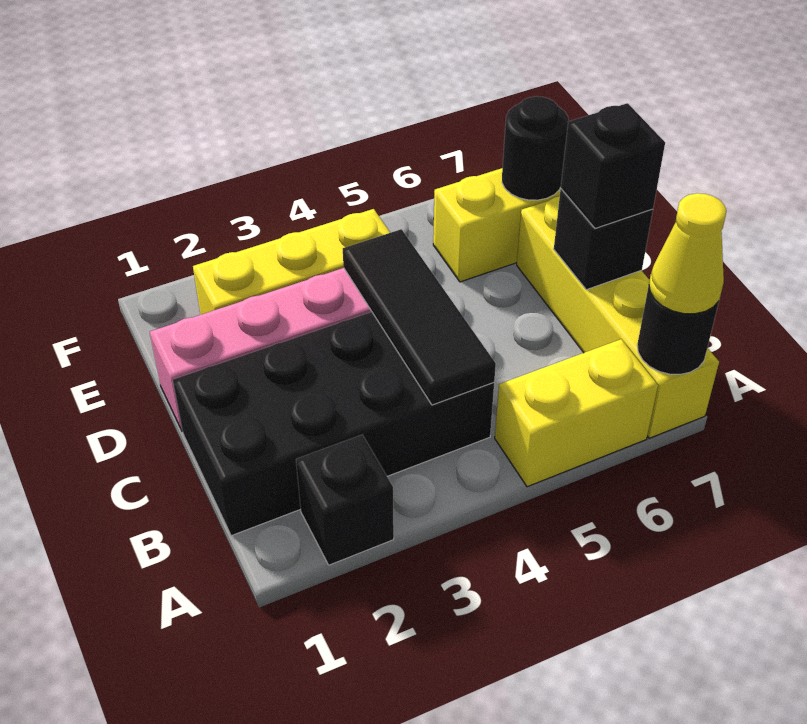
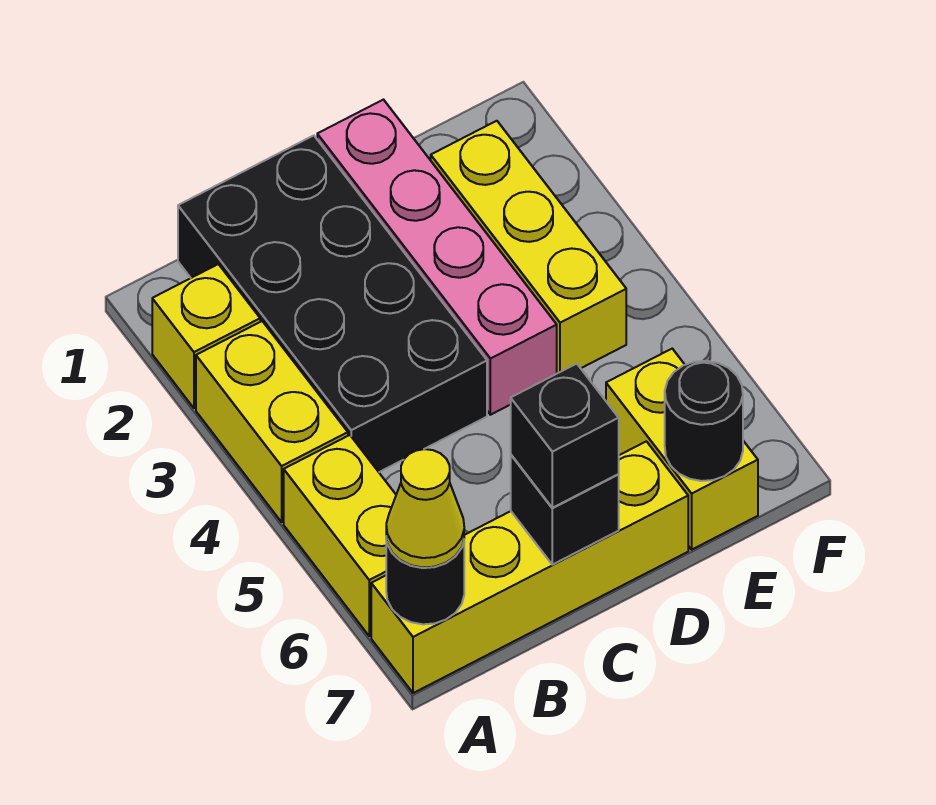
black 1x1 brick [296,435,394,565] -> yellow 1x1 brick [152,264,260,408]
none -> yellow 1x2 brick [196,321,348,522]
black 1x3 tile [343,229,496,405] -> none

